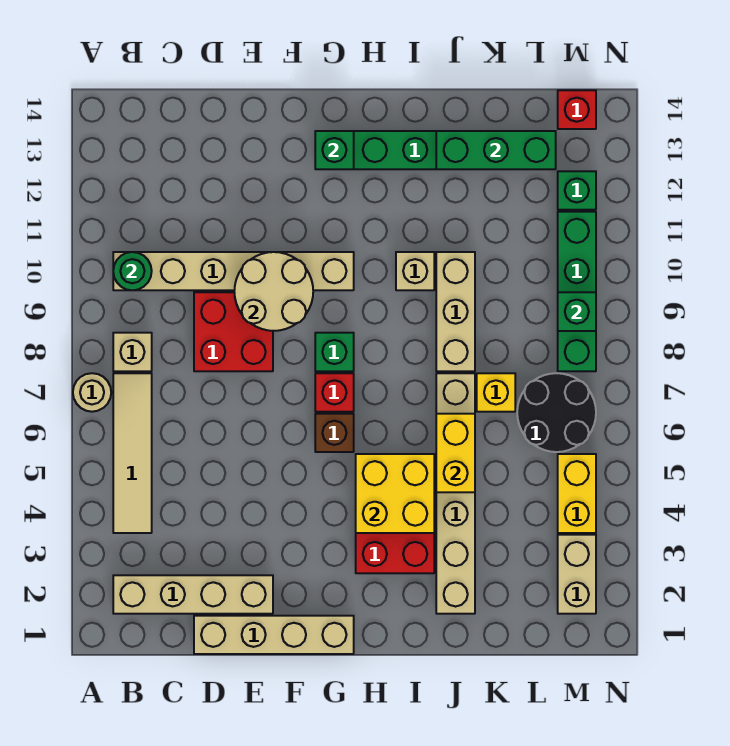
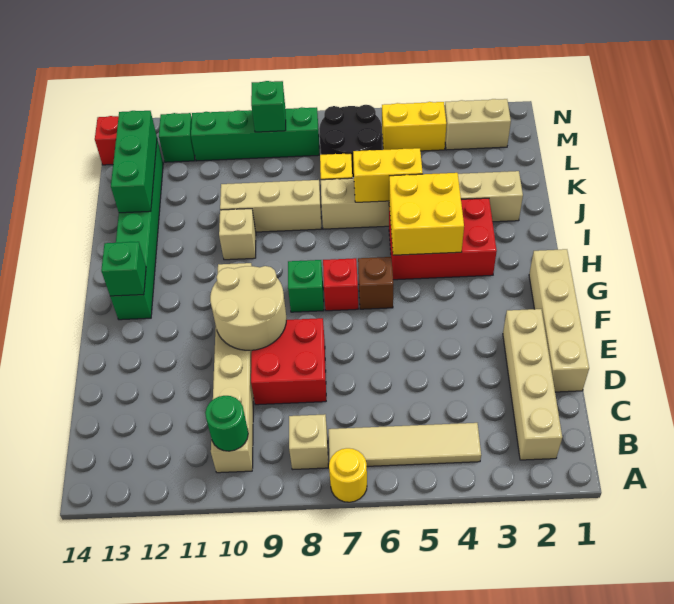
tan 1x1 round brick [73,373,111,412] -> yellow 1x1 round brick [329,448,367,502]

